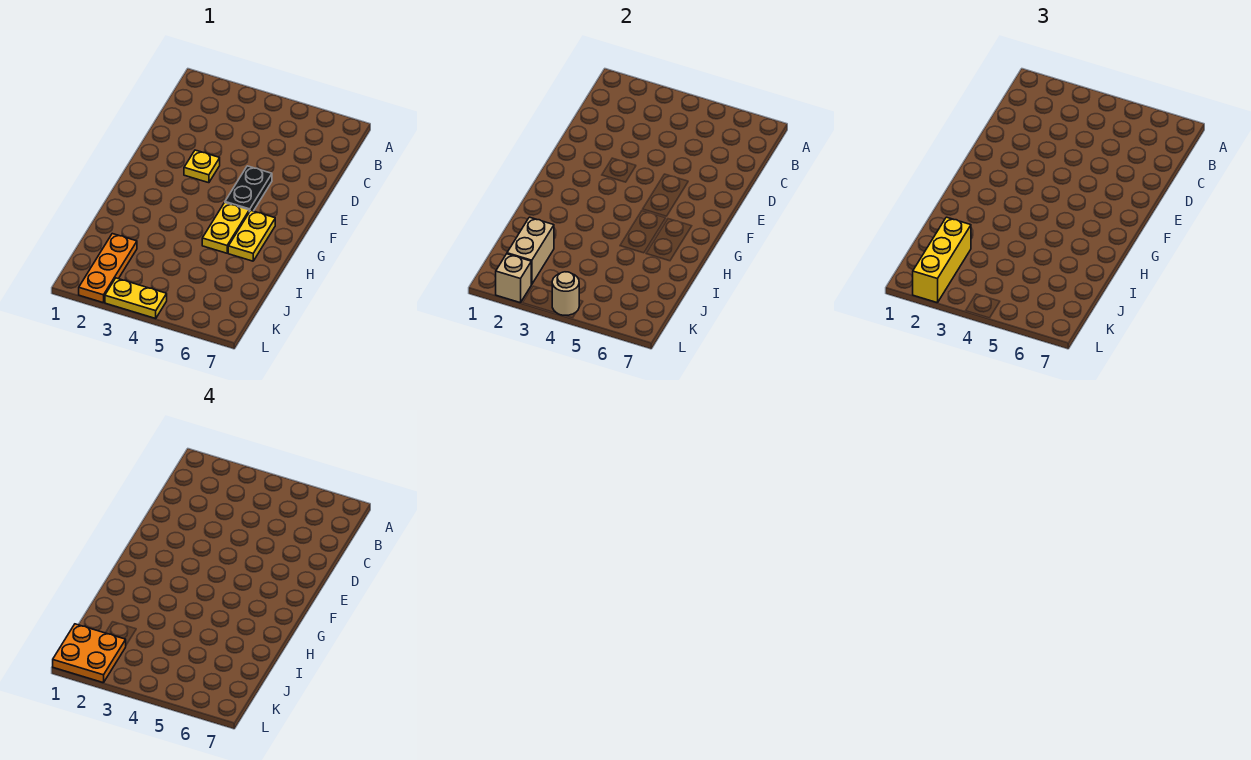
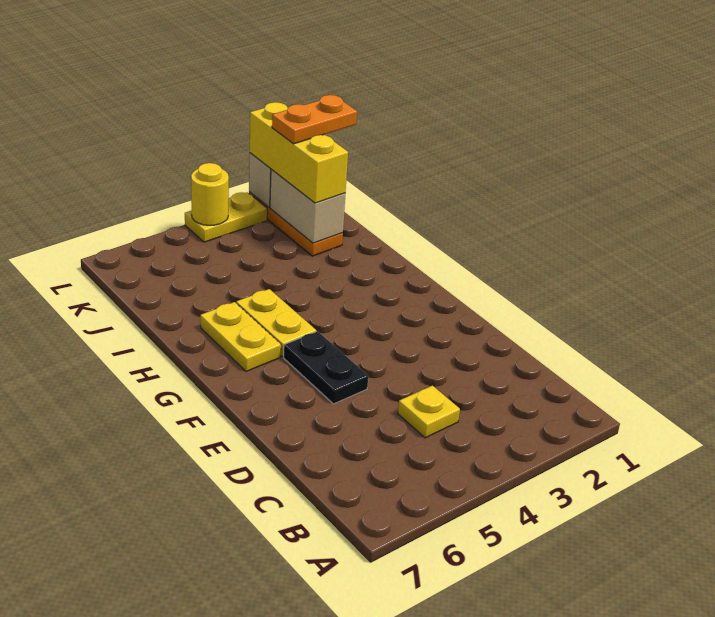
yellow 1x1 plate [184,150,220,183] -> yellow 1x1 plate moved to [398,386,460,438]
orange 2x2 plate [53,624,126,683] -> orange 1x2 plate [272,95,357,144]
tan 1x1 round brick [552,272,579,316] -> yellow 1x1 round brick [191,163,229,225]

